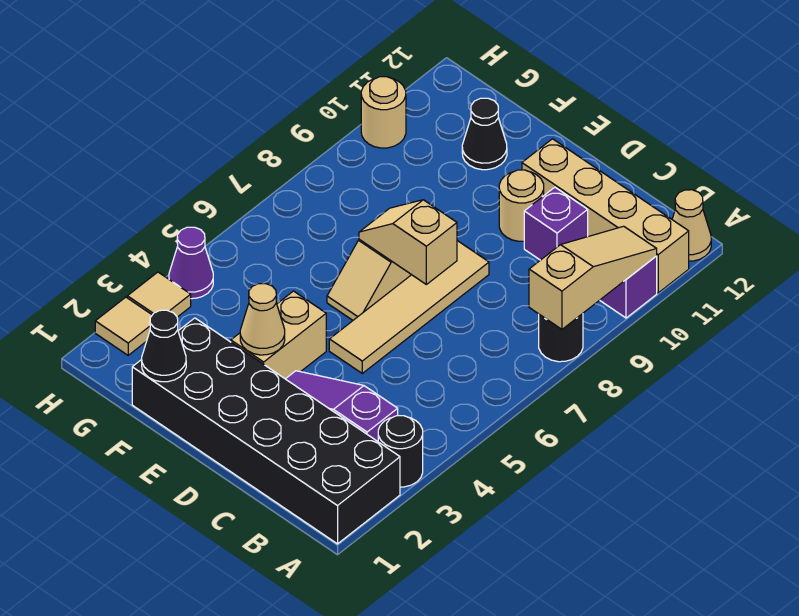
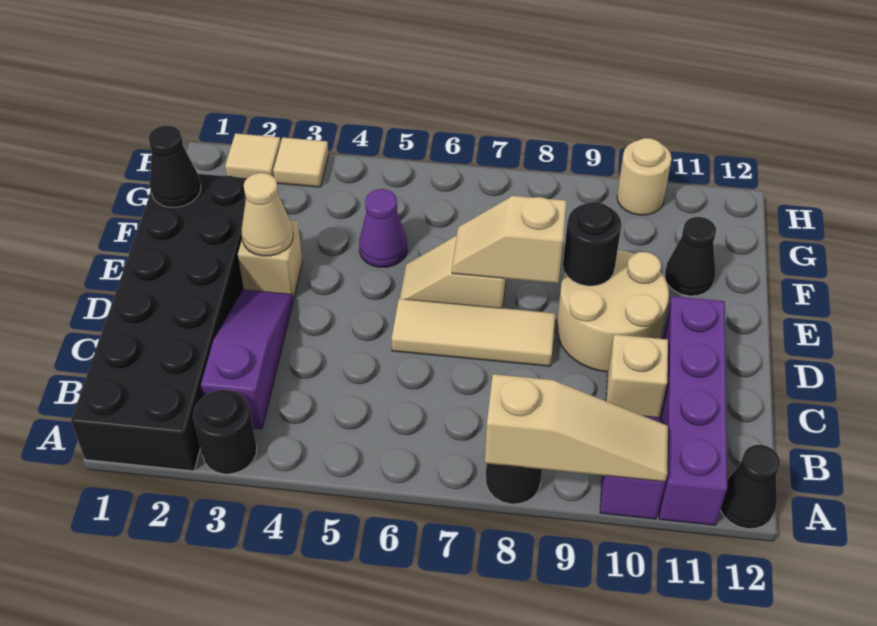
tan 1x4 brick [522,139,689,293] -> purple 1x4 brick [659,296,727,525]
tan 1x1 cone [672,190,711,261] -> black 1x1 cone [720,445,780,529]
purple 1x1 brick [524,187,588,260] -> tan 1x1 brick [606,334,668,417]
tan 1x4 tile [329,241,489,373] -> tan 1x3 tile [391,299,555,366]
tan 1x2 slope [359,200,457,284] -> tan 1x2 slope turned to [452,196,567,283]
tan 1x1 round brick [499,170,544,241] -> tan 2x2 round brick [557,250,669,372]
tan 1x2 brick [231,291,326,379] -> tan 1x1 brick [238,221,303,299]
none -> black 1x1 round brick [563,202,621,286]
purple 1x1 cone [169,227,213,299] -> purple 1x1 cone moved to [359,189,407,267]

